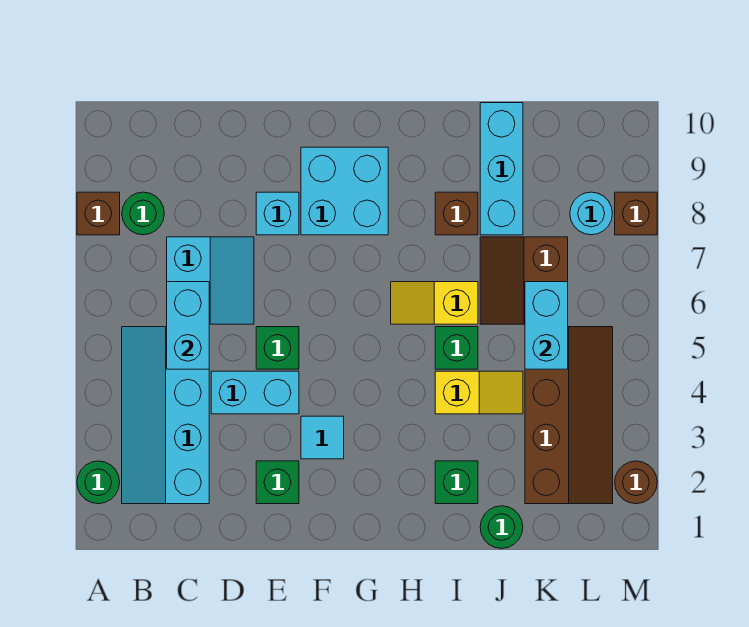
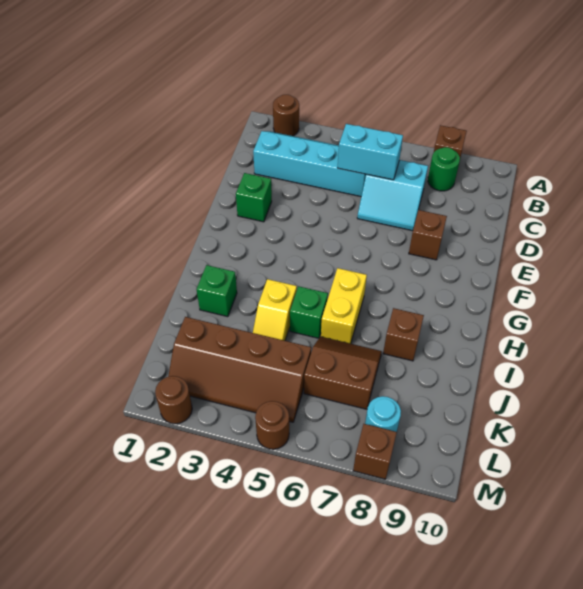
green 1x1 round brick [77,461,120,504] -> brown 1x1 round brick [273,95,299,136]
cyan 1x2 brick [211,371,299,414] -> none
green 1x1 brick [256,327,299,369] -> none
cyan 1x1 brick [256,192,299,235] -> brown 1x1 brick [409,210,447,260]
cyan 1x1 tile [301,416,344,459] -> none
cyan 2x2 brick [301,147,388,235] -> none
yellow 1x2 slope [391,282,478,324] -> yellow 1x2 brick [321,268,367,344]
green 1x1 round brick [480,506,523,548] -> none
cyan 1x3 brick [480,103,523,235] -> none
cyan 1x2 brick [525,282,568,369] -> none
none -> brown 1x1 round brick [255,401,289,449]

